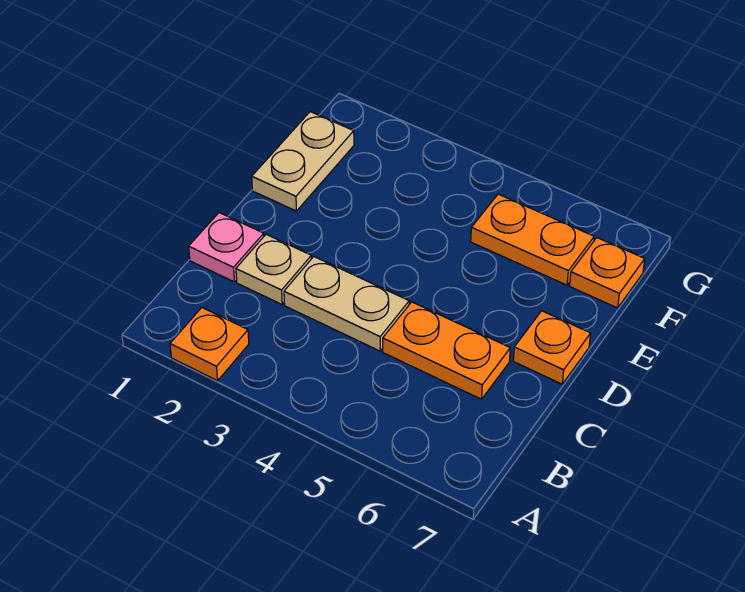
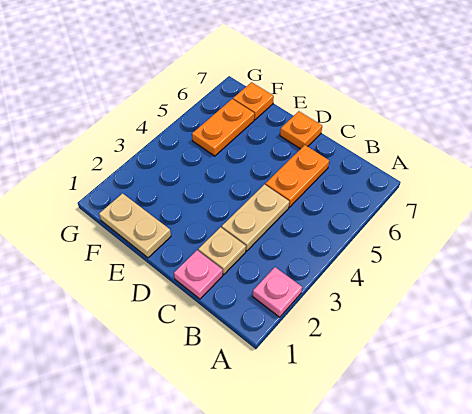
orange 1x1 plate [170,308,249,381] -> pink 1x1 plate [253,267,302,317]

